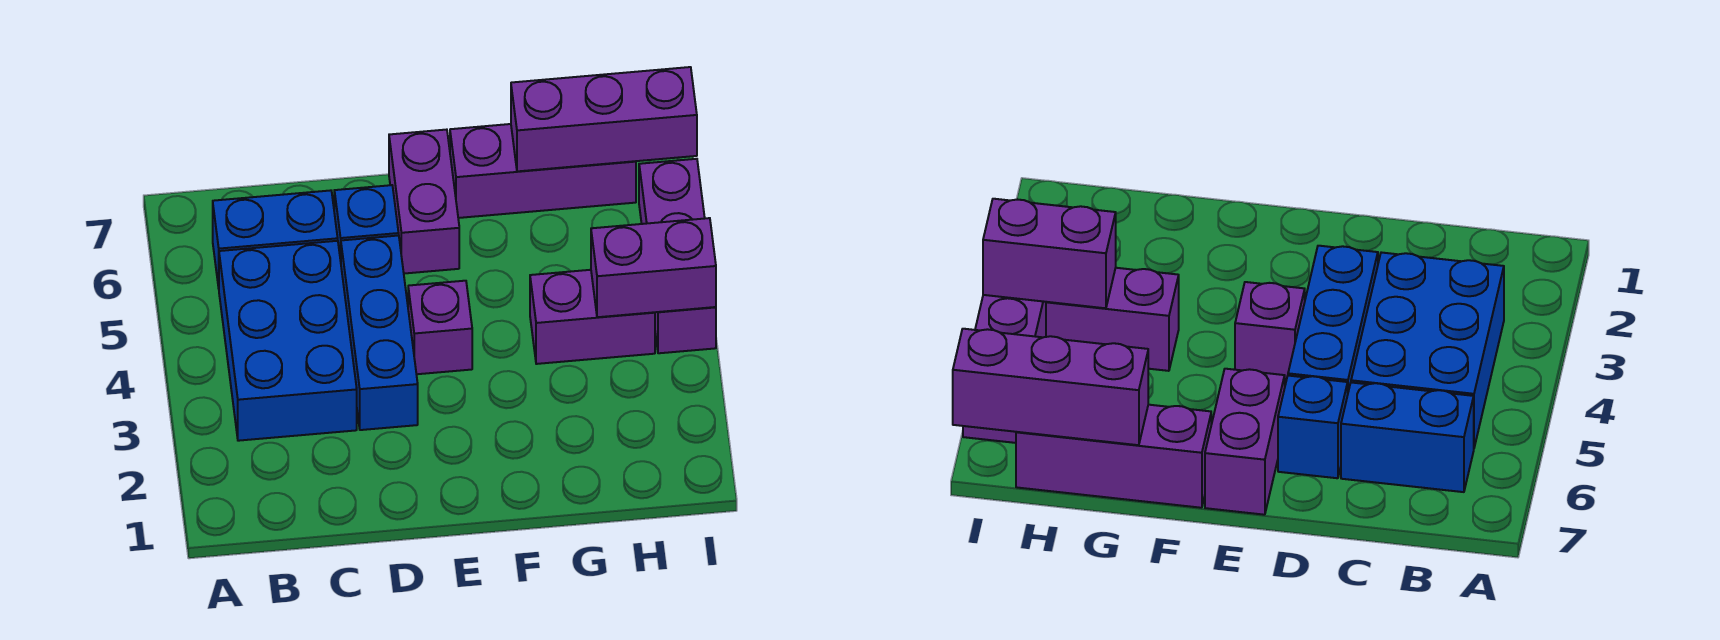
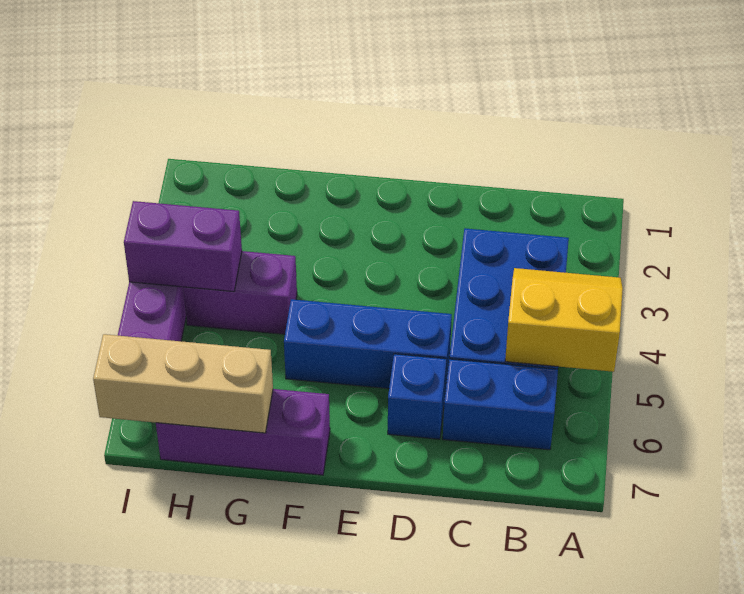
none -> yellow 2x2 slope [505,268,623,372]
blue 1x3 brick [341,236,418,430] -> blue 1x3 brick turned to [284,299,452,391]
purple 1x1 brick [408,281,472,374] -> none
purple 1x2 brick [389,130,459,274] -> none
purple 1x3 brick [511,67,697,171] -> tan 1x3 brick [93,334,273,433]

